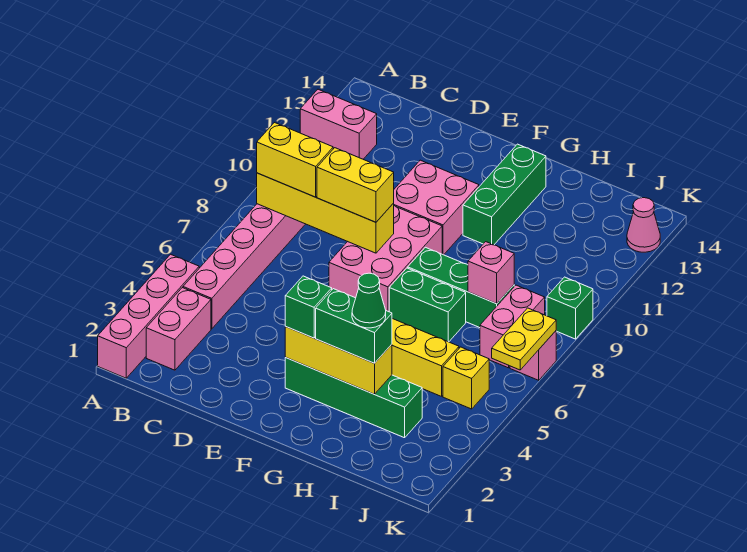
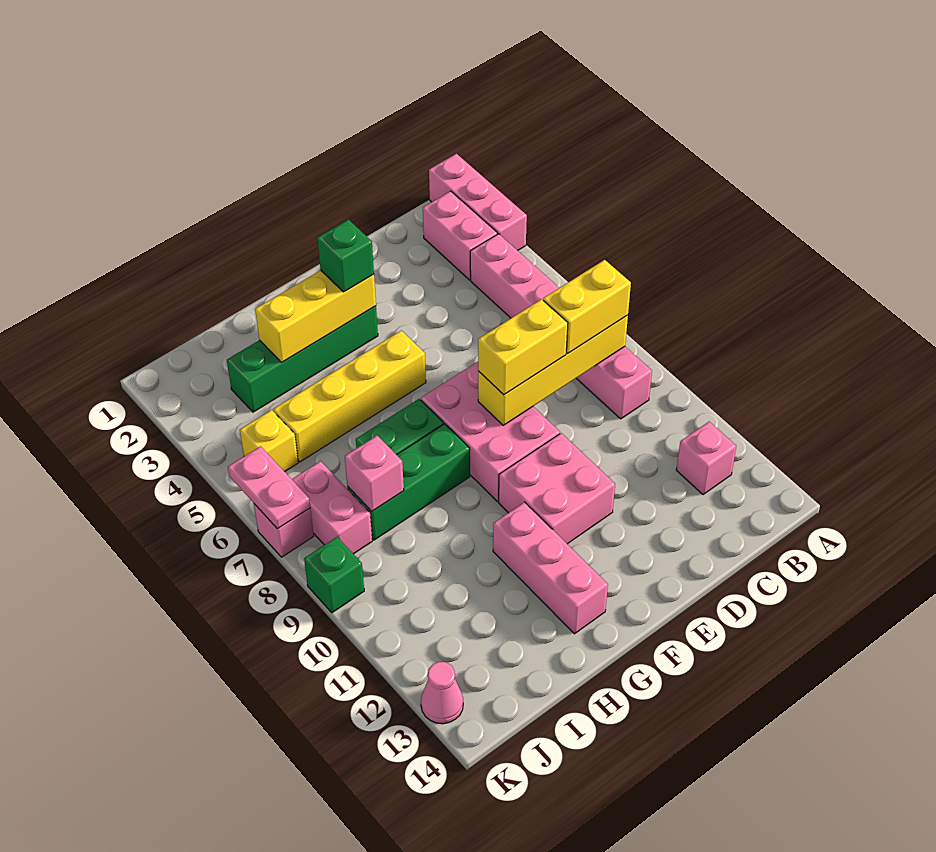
pink 1x4 brick [98,254,199,378] -> pink 1x3 brick [429,154,527,251]
pink 1x2 brick [300,89,377,159] -> pink 1x1 brick [676,422,736,495]
green 1x2 brick [316,289,392,363] -> none
green 1x3 brick [463,144,546,245] -> pink 1x3 brick [493,502,608,634]
green 1x1 cone [352,273,386,328] -> none
yellow 1x2 plate [492,308,556,370] -> pink 1x2 plate [228,446,310,529]

